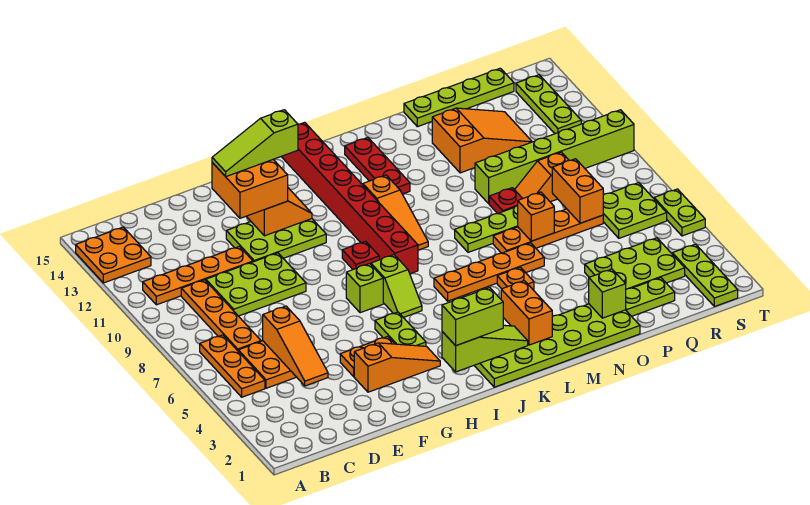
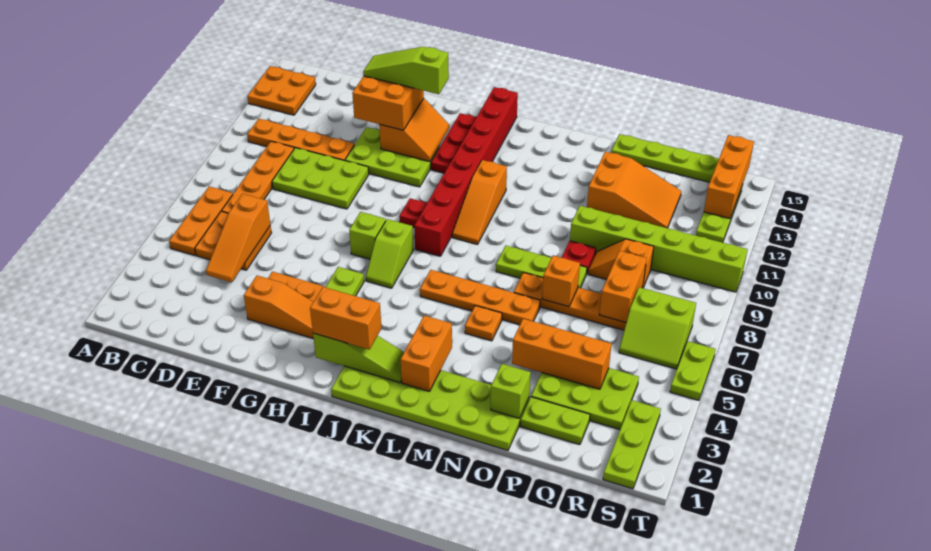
lime 1x2 brick [442,288,503,346] -> orange 1x2 brick [310,287,382,350]
red 1x3 plate [345,138,410,194] -> red 1x3 plate moved to [431,113,476,173]
none -> orange 1x3 brick [512,319,612,389]
lime 2x2 plate [603,183,667,238] -> lime 2x2 slope [619,287,696,369]
none -> orange 1x3 brick [704,135,754,218]

